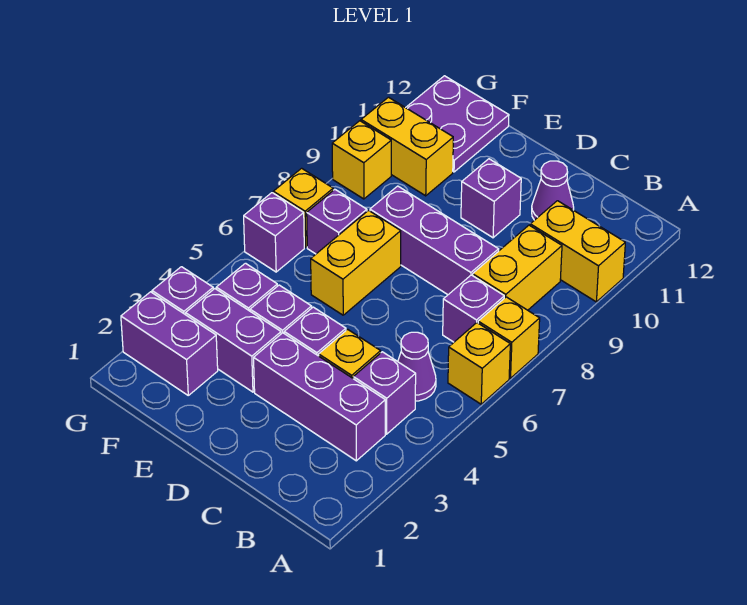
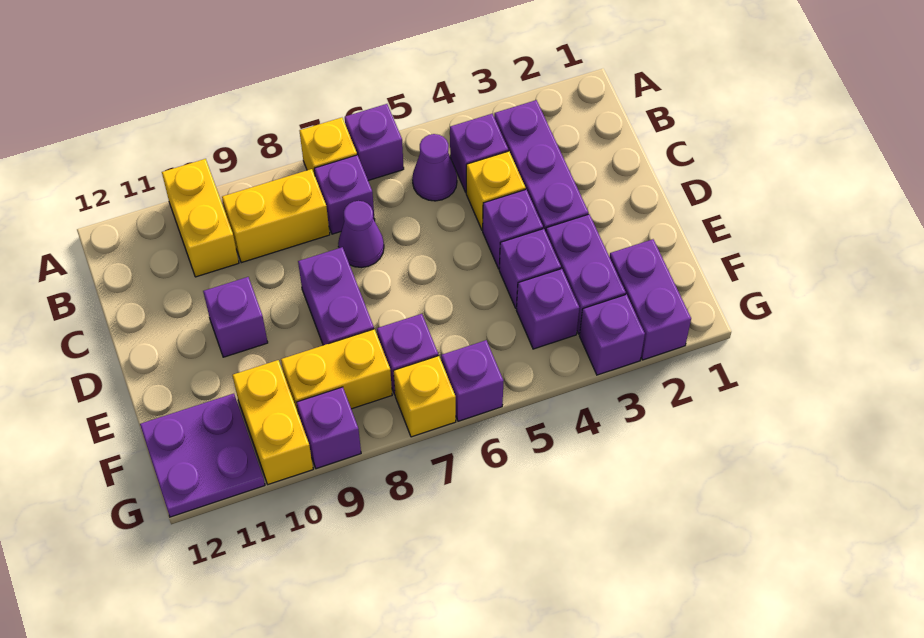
yellow 1x1 brick [448,323,510,404] -> purple 1x1 brick [345,104,404,181]
purple 1x3 brick [370,186,499,295] -> purple 1x2 brick [298,247,374,345]
purple 1x1 cone [532,161,574,220] -> purple 1x1 cone moved to [338,201,384,268]
yellow 1x2 brick [311,211,401,315] -> yellow 1x2 brick moved to [281,329,392,415]
yellow 1x1 brick [332,121,391,199] -> purple 1x1 brick [297,387,361,469]

